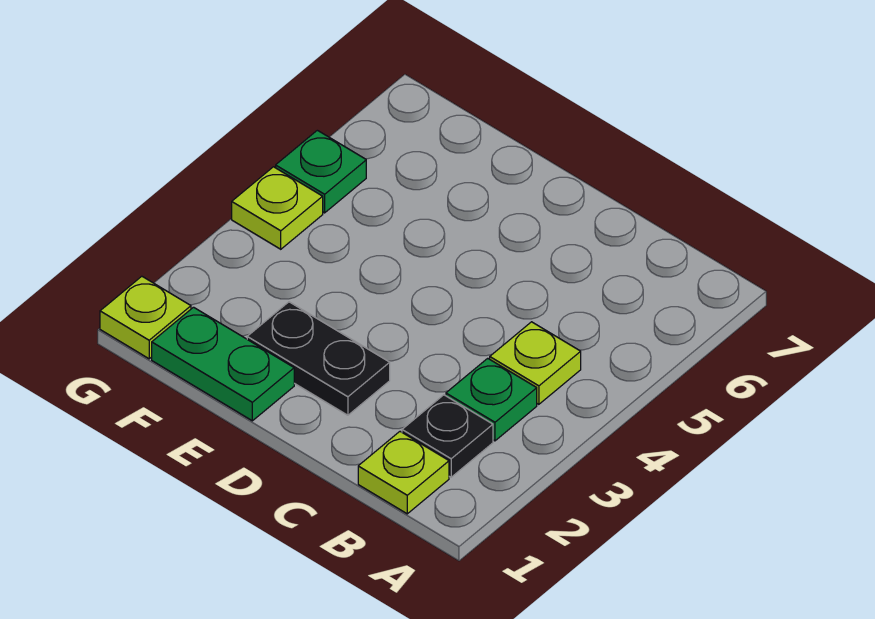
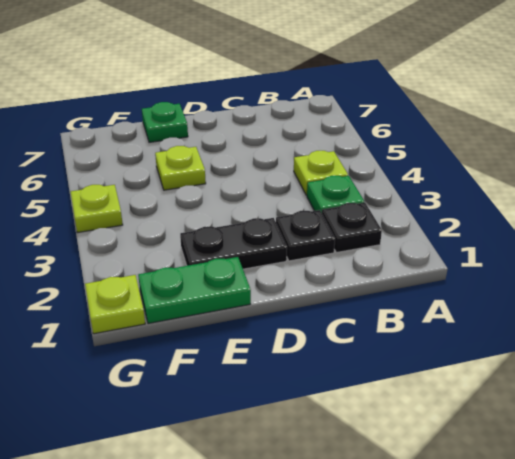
lime 1x1 plate [358,432,449,514] -> lime 1x1 plate moved to [155,146,206,190]
none -> black 1x1 plate [276,210,335,261]
green 1x1 plate [276,130,366,213] -> green 1x1 plate moved to [142,102,188,142]

